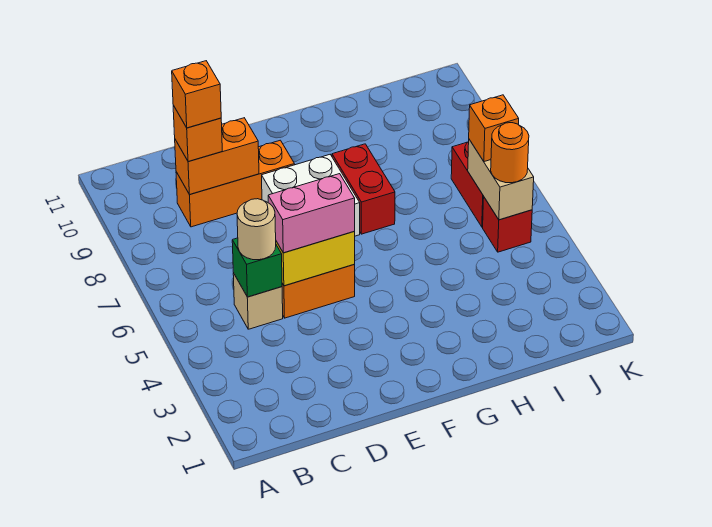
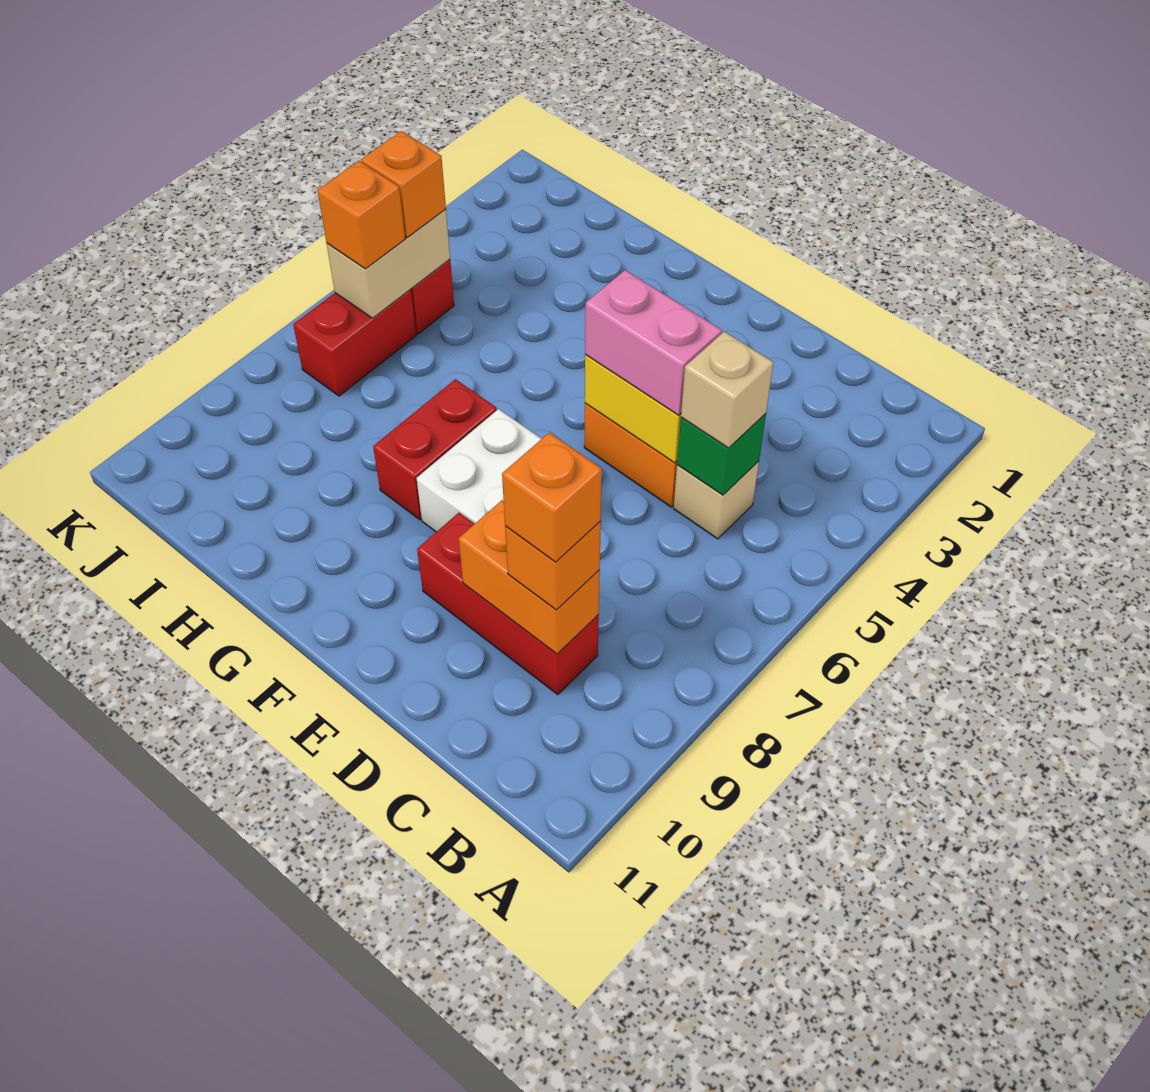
tan 1x1 round brick [237,199,276,260] -> tan 1x1 brick [681,332,774,448]
orange 1x3 brick [176,140,295,227] -> red 1x3 brick [417,513,599,694]
orange 1x1 round brick [491,123,529,183] -> orange 1x1 brick [361,131,446,237]

